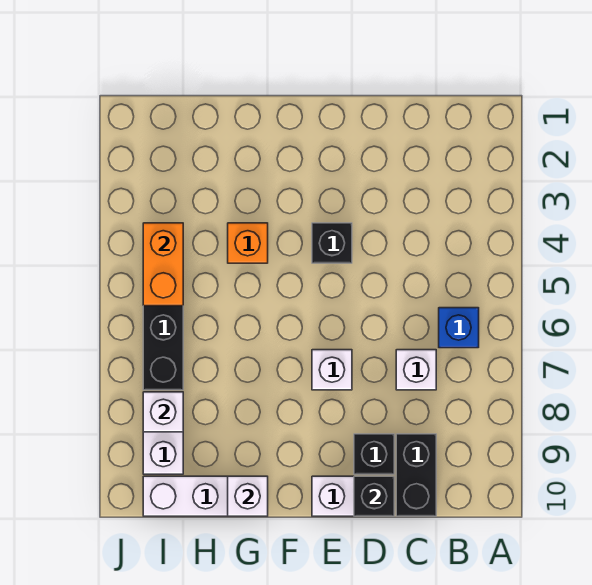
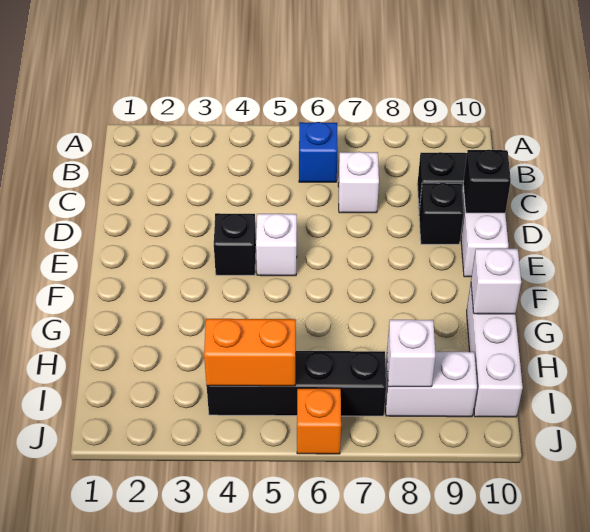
white 1x1 brick [312,350,352,390] -> white 1x1 brick moved to [256,214,297,276]
orange 1x1 brick [228,223,268,263] -> orange 1x1 brick moved to [297,388,341,454]

